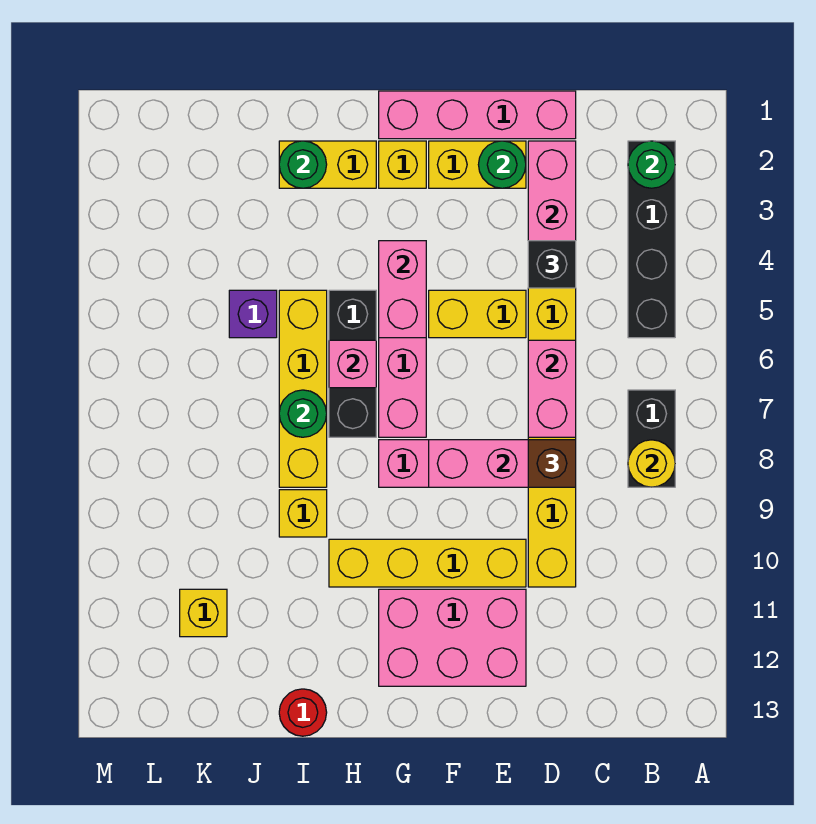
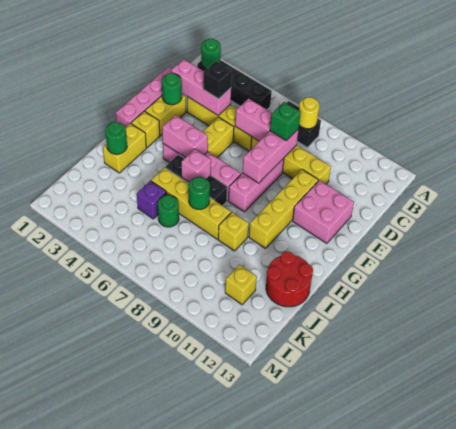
brown 1x1 brick [528,440,576,487] -> green 1x1 brick [270,102,301,140]
pink 2x3 brick [379,589,526,686] -> pink 2x2 brick [293,180,354,243]
red 1x1 round brick [279,689,327,736] -> red 2x2 round brick [266,252,313,307]
none -> green 1x1 round brick [158,195,179,227]

